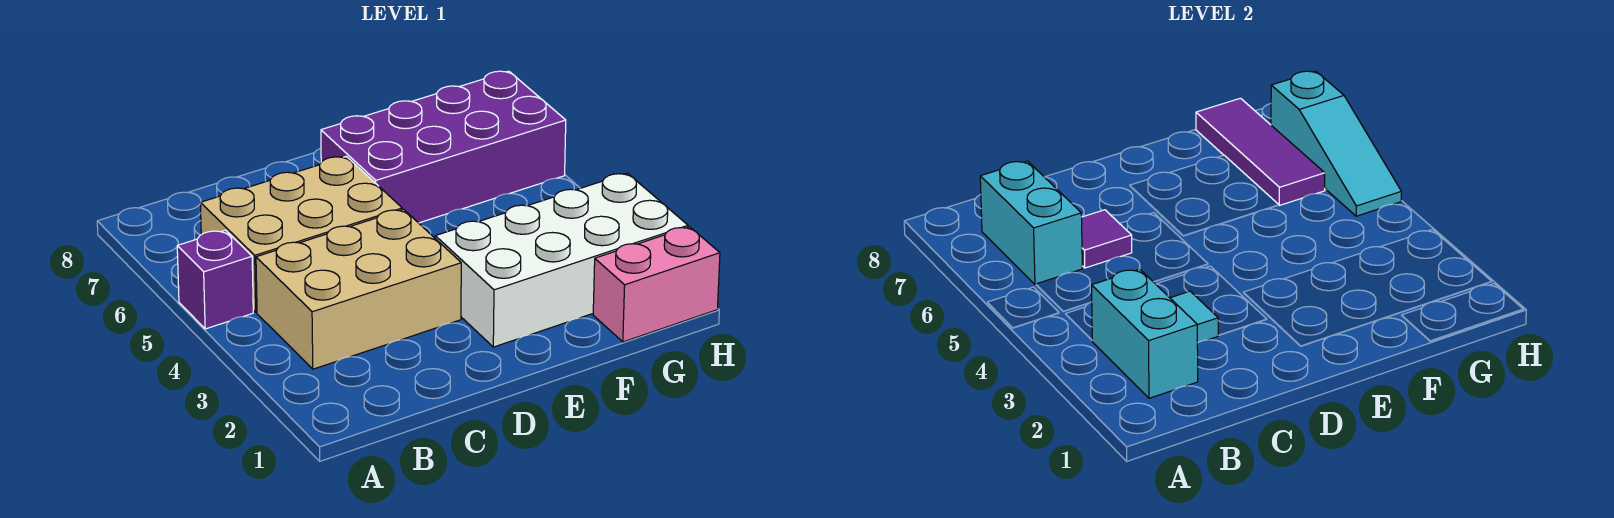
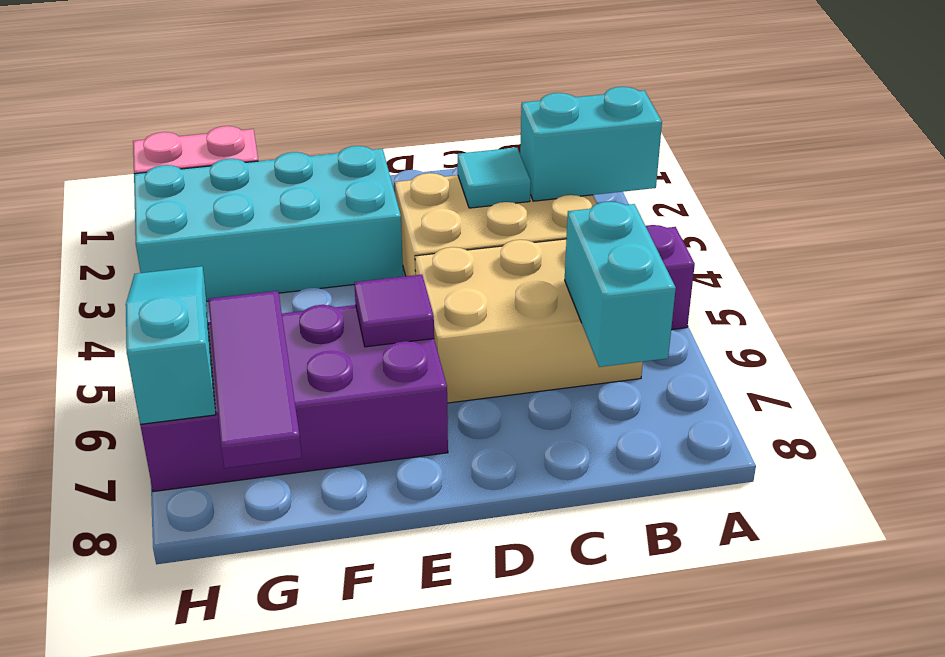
cyan 1x2 brick [1092,269,1198,398] -> cyan 1x2 brick turned to [520,87,662,201]
purple 1x1 tile [1082,210,1132,268] -> purple 1x1 tile moved to [354,275,434,347]
white 2x4 brick [435,173,688,347] -> cyan 2x4 brick [134,146,403,301]

